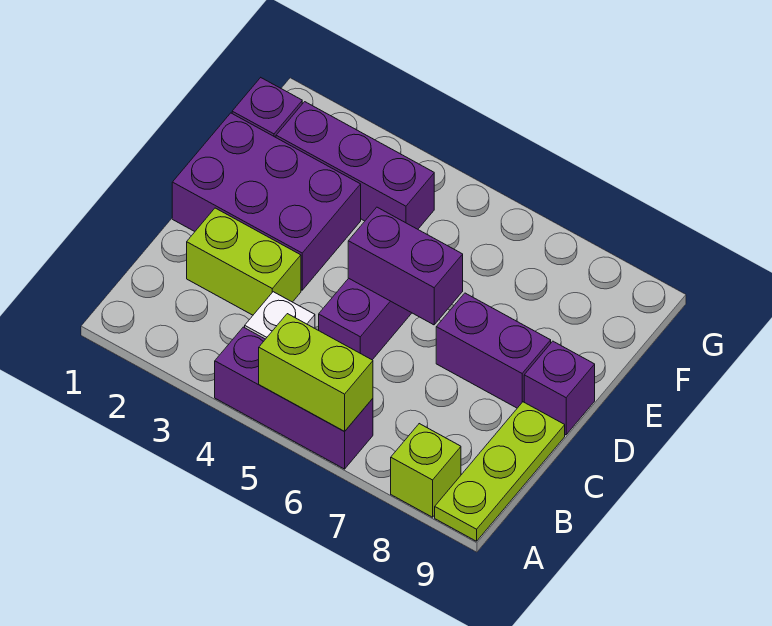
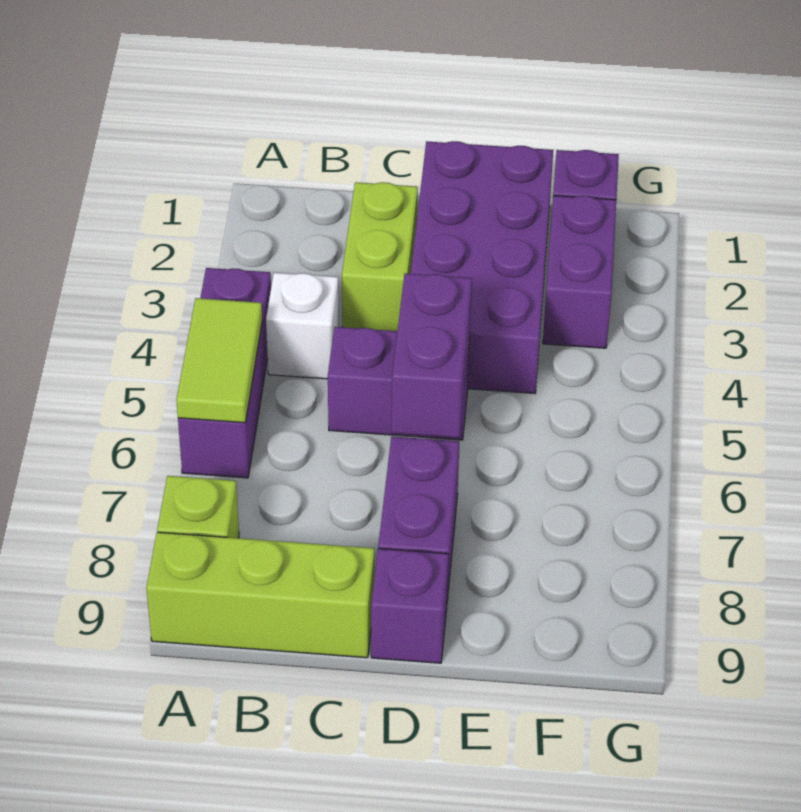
lime 1x2 brick [259,314,373,431] -> lime 1x2 tile [177,298,262,423]
lime 1x3 plate [435,402,565,541] -> lime 1x3 brick [146,532,374,658]
purple 2x3 brick [172,113,361,290] -> purple 2x4 brick [411,141,553,394]
purple 1x3 brick [276,102,434,229] -> purple 1x2 brick [543,196,616,348]

